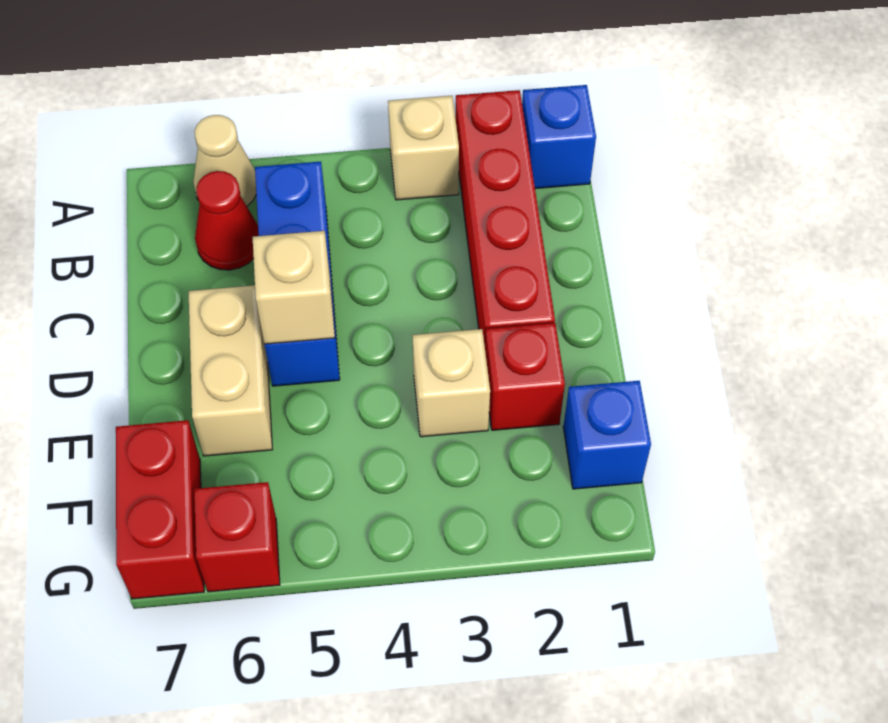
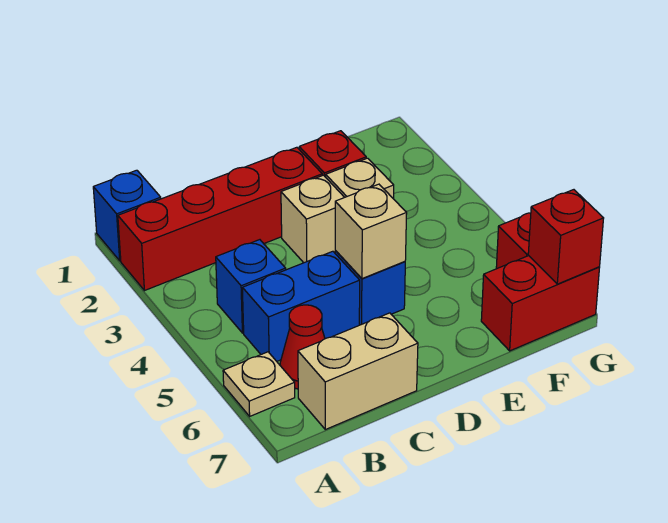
tan 1x1 brick [388,96,459,200] -> tan 1x1 brick moved to [281,175,344,263]
tan 1x1 cone [193,115,256,206] -> tan 1x1 plate [223,352,295,416]
tan 1x2 brick [188,285,272,456] -> tan 1x2 brick moved to [298,313,418,430]
blue 1x1 brick [563,381,651,489] -> blue 1x1 brick moved to [216,240,286,333]
none -> red 1x1 brick [528,190,604,284]

